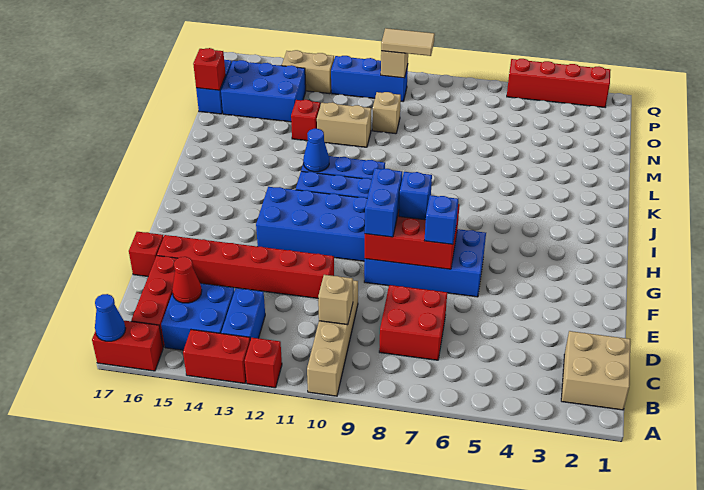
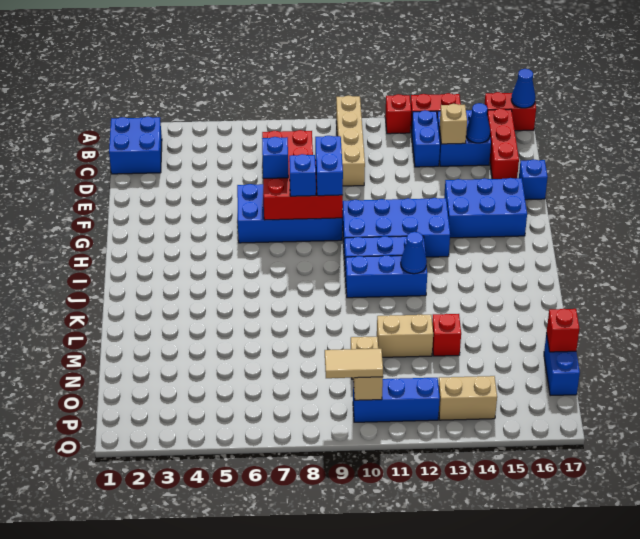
tan 2x2 brick [561,331,630,410] -> blue 2x2 brick [109,117,162,174]
tan 1x1 brick [318,275,353,325] -> tan 1x1 brick moved to [440,104,467,144]
red 1x1 cone [172,257,202,303] -> blue 1x1 cone [466,103,490,143]
red 1x6 brick [157,235,334,298] -> none
red 1x1 brick [129,232,164,276] -> blue 1x1 brick [519,159,548,200]
blue 2x3 brick [221,60,306,122] -> blue 2x3 brick moved to [444,178,527,238]
red 1x4 brick [507,59,611,107] -> none

